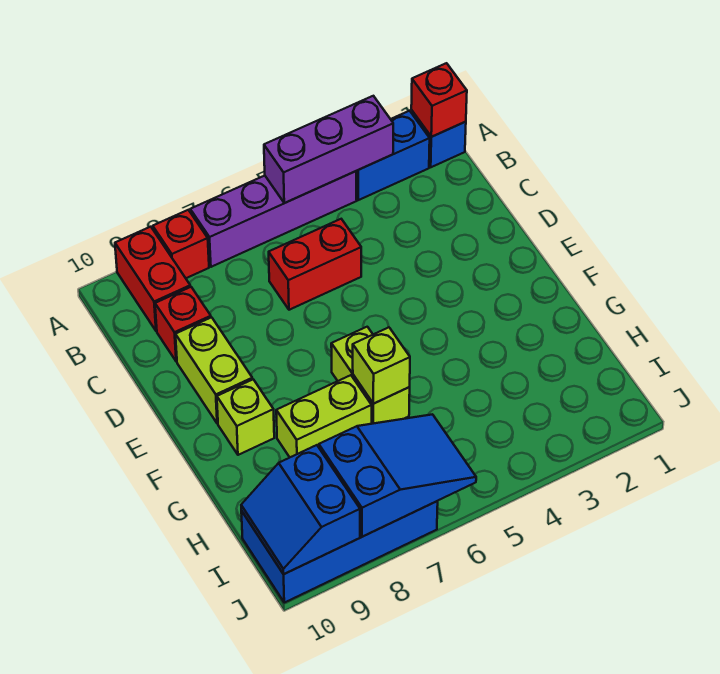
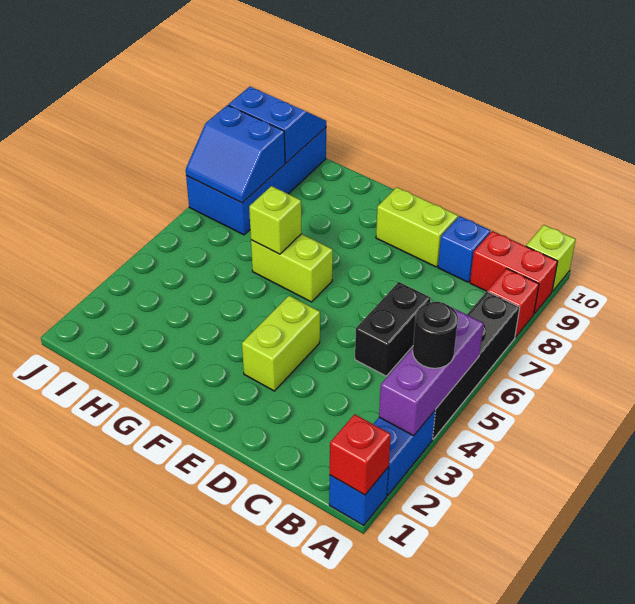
purple 1x4 brick [190,171,357,267] -> black 1x4 brick [433,291,520,439]
none -> black 1x1 round brick [413,301,458,368]
red 1x2 brick [269,219,361,310] -> black 1x2 brick [355,282,430,376]
red 1x1 brick [155,287,211,361] -> blue 1x1 brick [438,216,490,282]
lime 1x1 brick [217,379,274,455] -> lime 1x1 brick moved to [526,225,576,291]
lime 1x2 brick [276,375,372,457] -> lime 1x2 brick moved to [242,296,320,391]
blue 2x3 slope [319,414,476,537] -> blue 2x2 slope [186,105,285,203]

